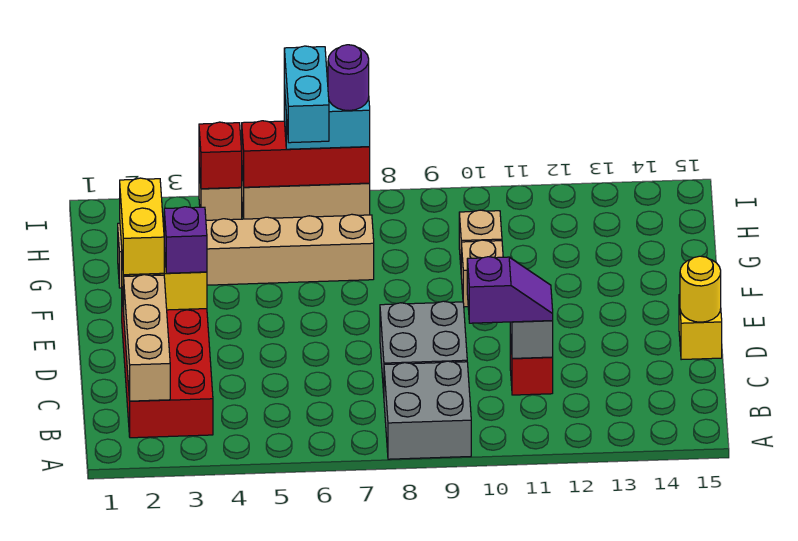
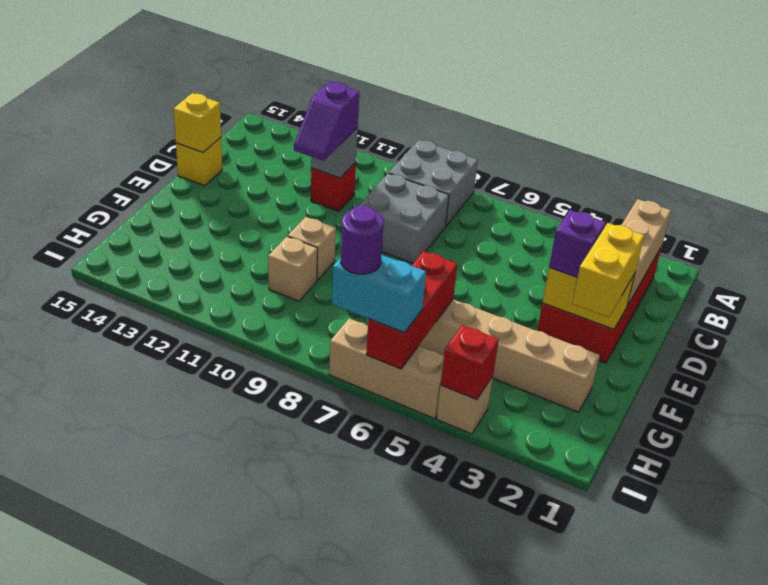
purple 1x2 slope [467,257,553,323] -> purple 1x2 slope turned to [294,82,359,161]
yellow 1x1 round brick [680,256,721,322] -> yellow 1x1 brick [174,93,221,153]
cyan 1x2 brick [284,46,329,143] -> none
red 1x3 brick [242,121,370,187] -> red 1x3 brick turned to [366,251,457,369]

